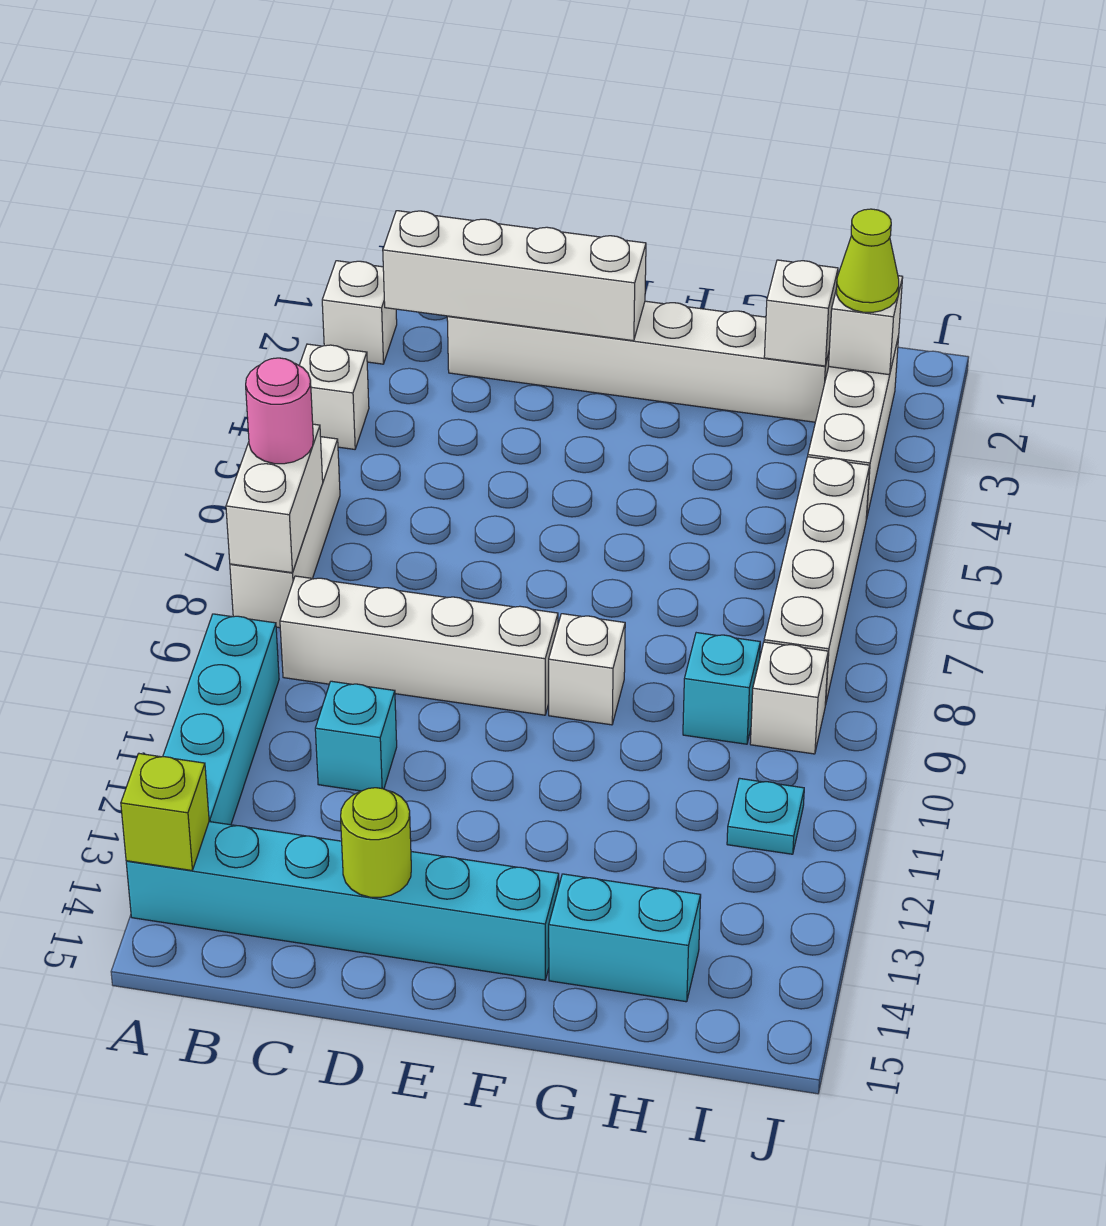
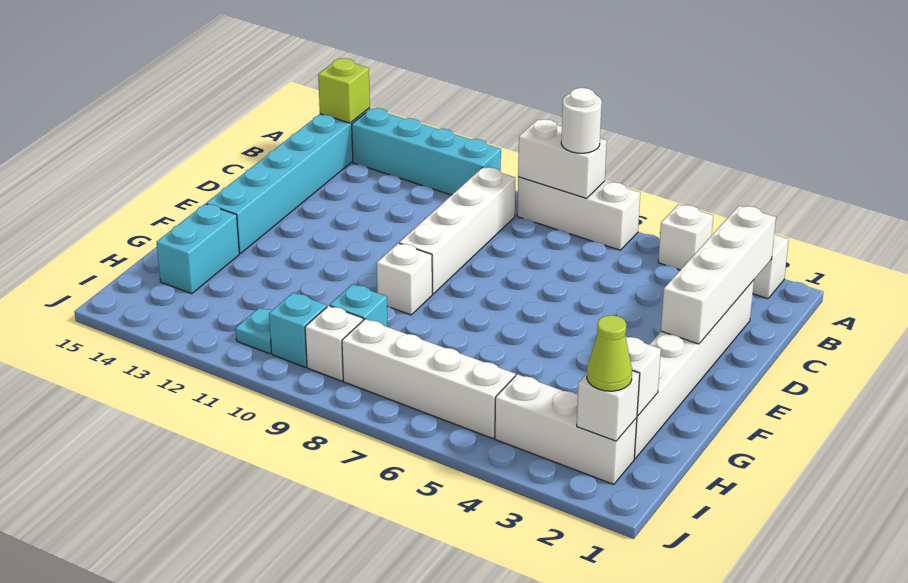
pink 1x1 round brick [246,358,313,464] -> white 1x1 round brick [561,88,602,153]
cyan 1x1 brick [315,681,397,791] -> cyan 1x1 brick moved to [269,293,327,367]
lime 1x1 round brick [341,788,411,897] -> none

